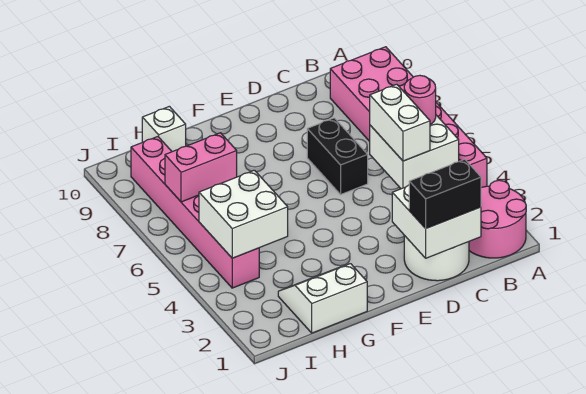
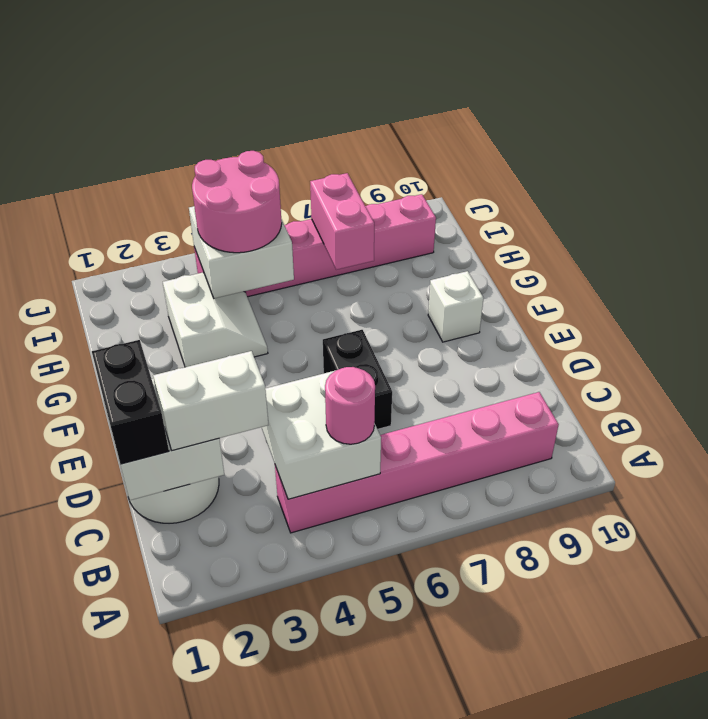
pink 2x2 round brick [469,180,526,258] -> pink 2x2 round brick moved to [192,151,282,253]
pink 2x6 brick [330,47,487,187] -> pink 1x6 brick [275,392,559,533]
white 1x2 brick [370,84,430,161] -> white 1x2 brick moved to [153,351,269,450]
black 1x2 brick [307,118,368,194] -> black 1x2 brick turned to [323,330,392,429]
white 2x2 slope [278,264,367,333] -> white 2x2 slope moved to [163,273,268,367]
white 1x1 brick [142,106,186,152] -> white 1x1 brick moved to [428,271,484,342]

